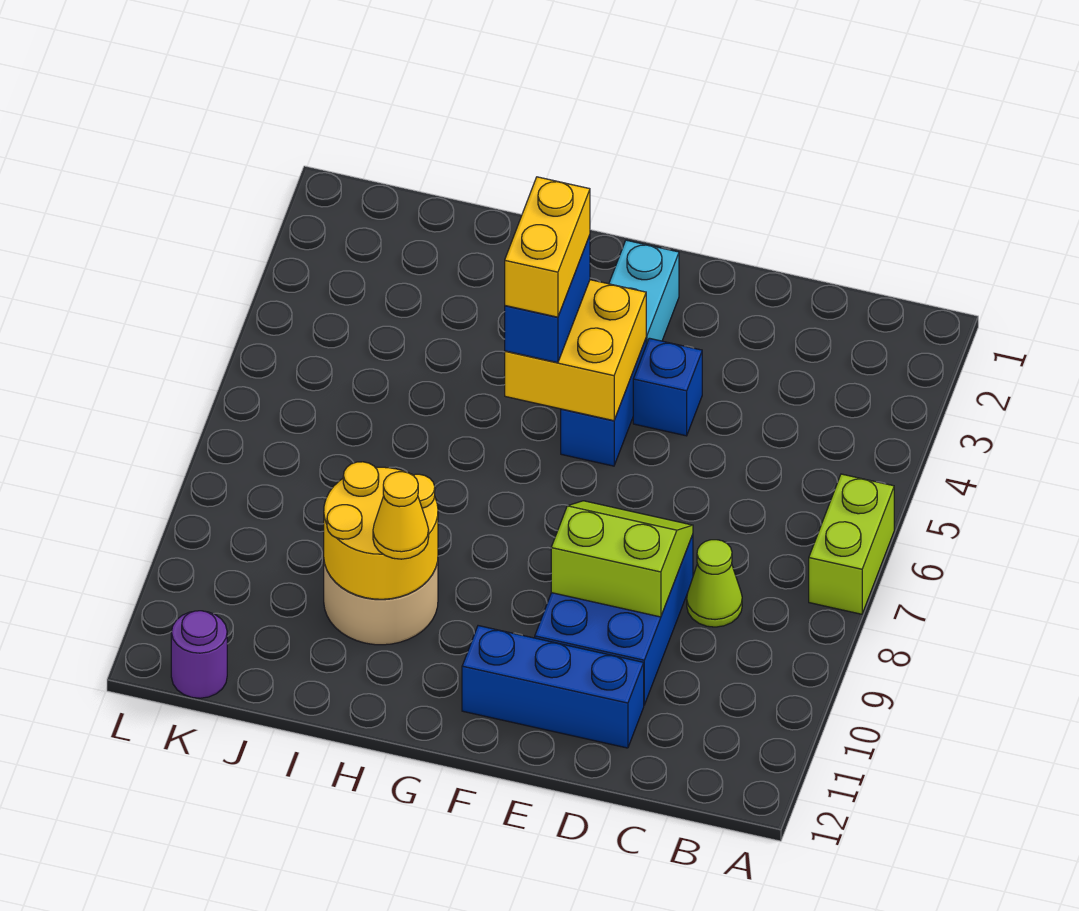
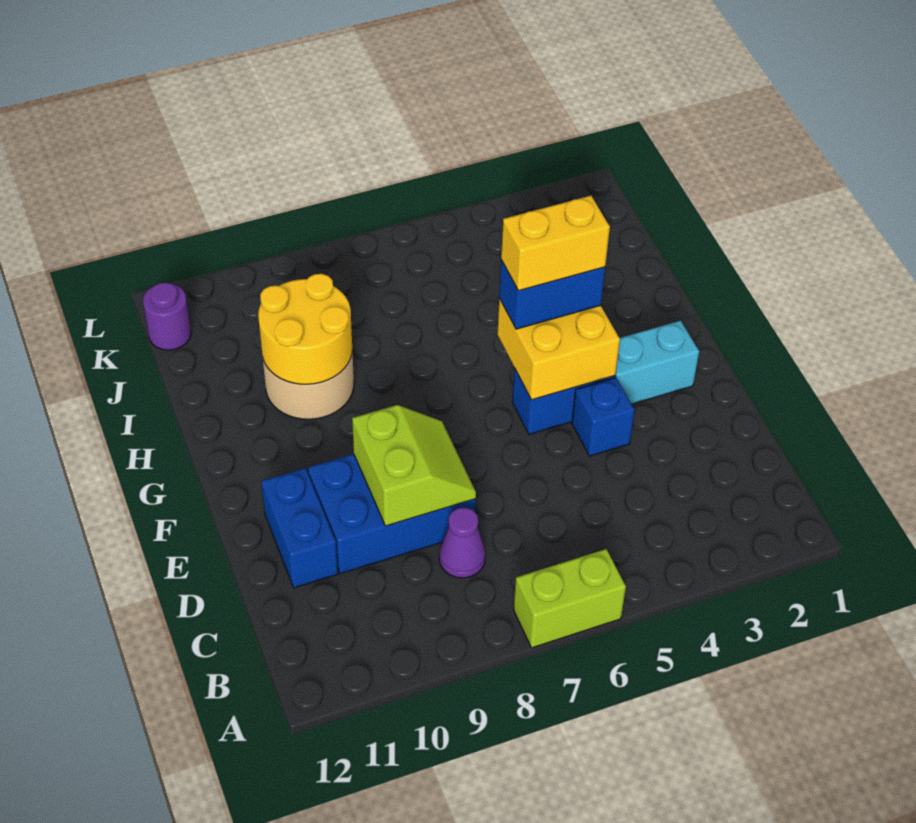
lime 1x1 cone [687,540,742,627] -> purple 1x1 cone [439,507,485,578]
blue 1x3 brick [462,626,644,748] -> blue 1x2 brick [261,468,338,588]
yellow 1x1 cone [373,472,429,559] -> none

